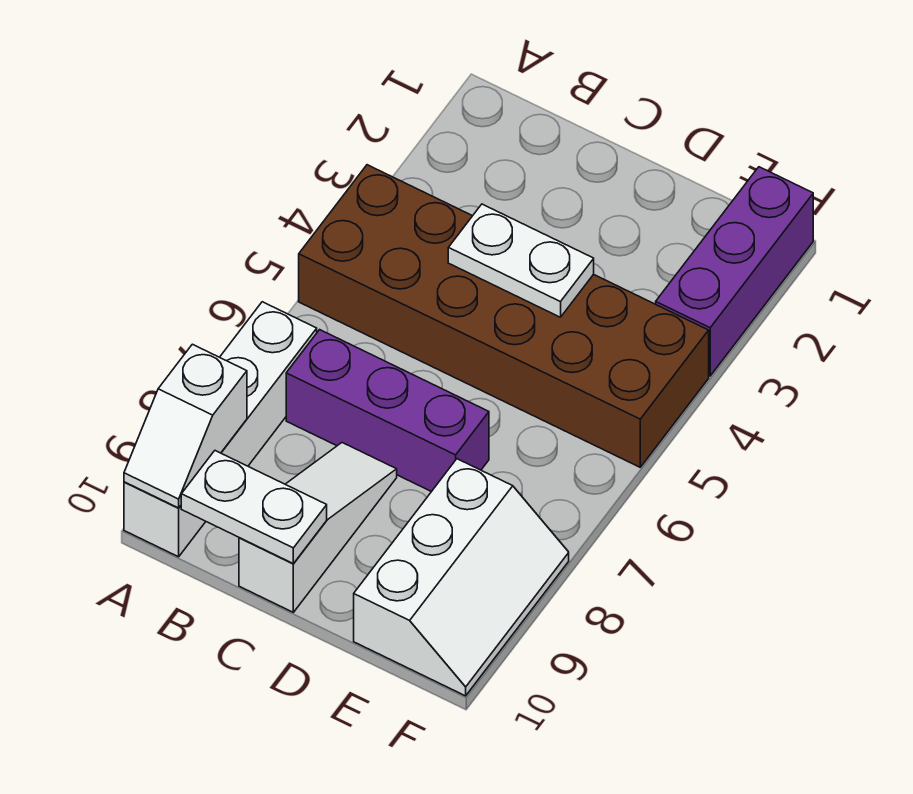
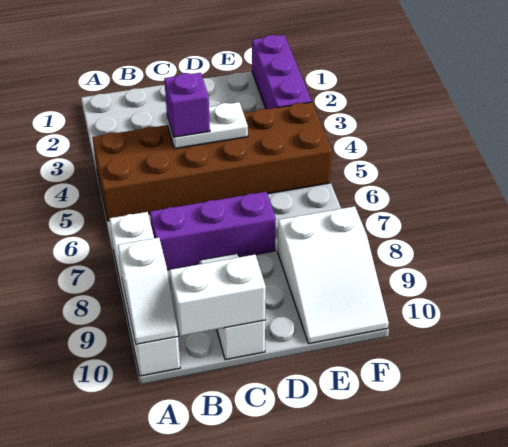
white 1x2 plate [181,451,327,563] -> white 1x2 brick [170,254,266,336]
none -> purple 1x1 brick [164,73,210,137]
white 2x3 slope [354,459,569,696] -> white 2x3 slope turned to [278,206,389,344]

